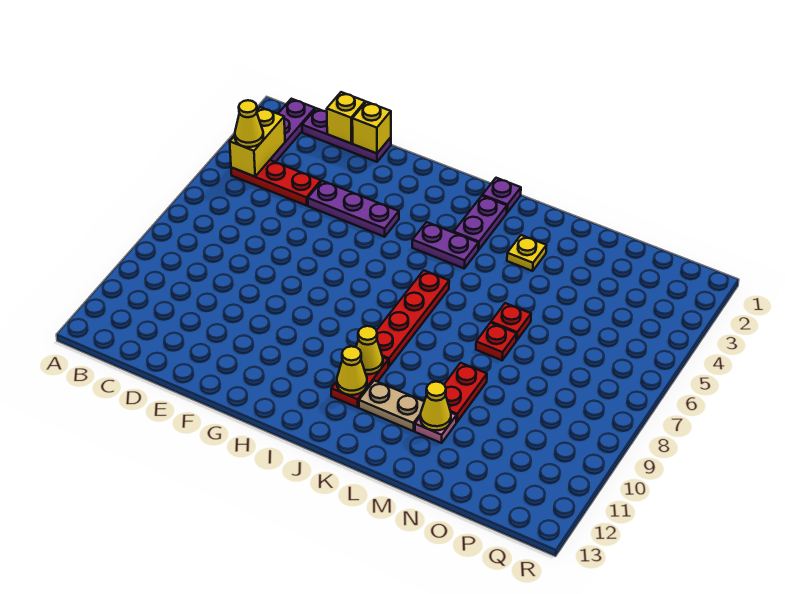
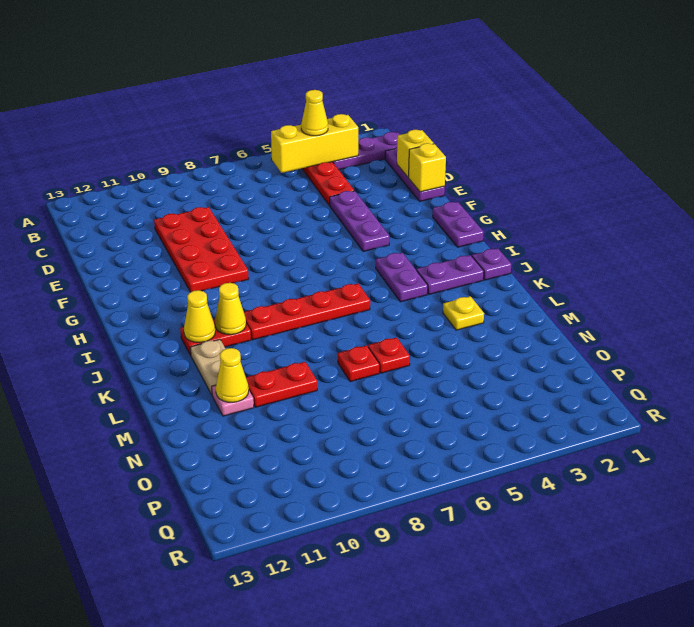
yellow 1x2 brick [230,107,285,177] -> yellow 1x3 brick [271,114,358,173]
none -> red 2x4 plate [154,207,249,292]
none -> purple 1x2 plate [433,202,484,247]

